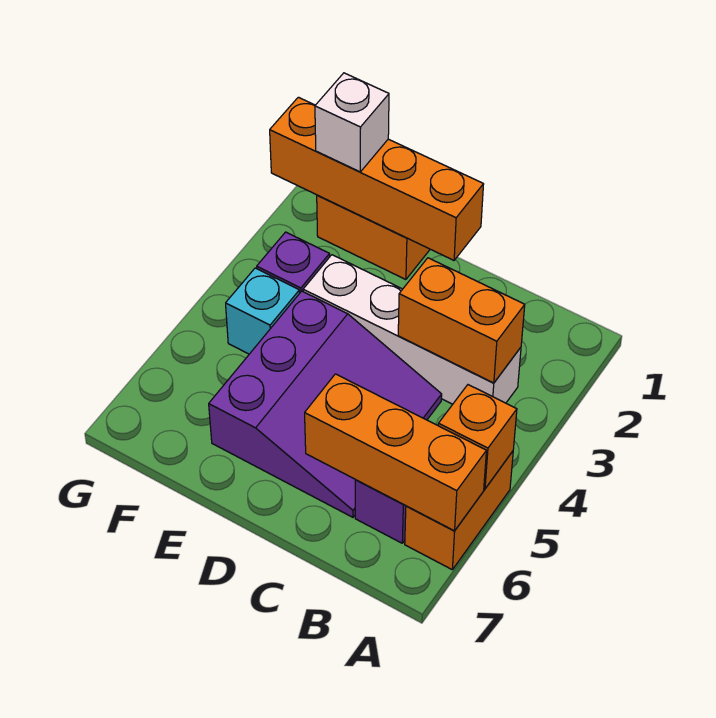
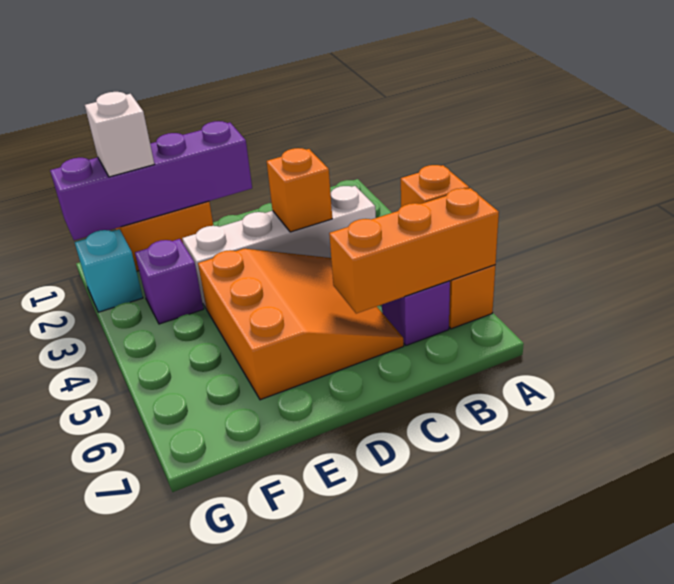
orange 1x2 brick [398,258,525,383] -> orange 1x1 brick [267,148,332,232]
purple 3x3 slope [209,291,442,517] -> orange 3x3 slope [198,249,404,400]
orange 1x4 brick [270,97,484,260] -> purple 1x4 brick [50,121,252,240]
cyan 1x1 brick [226,268,300,354] -> cyan 1x1 brick moved to [75,229,143,312]

